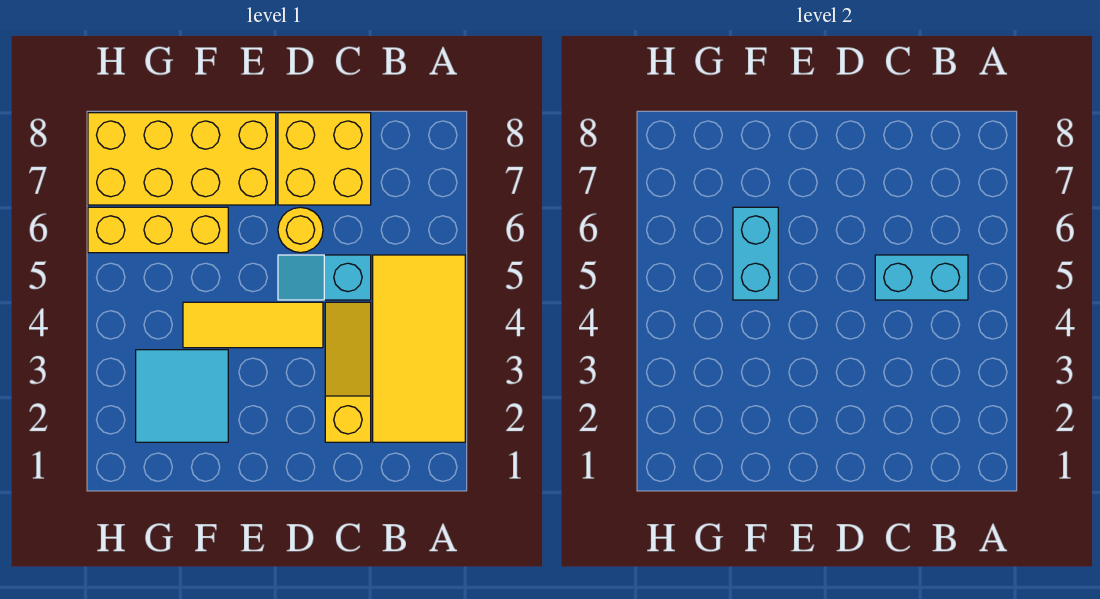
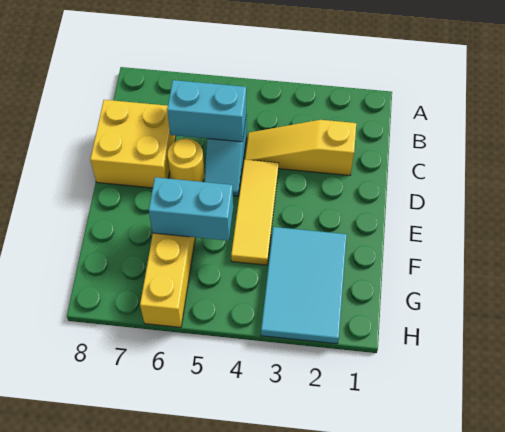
yellow 2x4 tile [373,255,465,442] -> none
cyan 1x2 brick [875,255,968,300] -> cyan 1x2 brick turned to [167,80,246,142]
yellow 2x4 brick [88,113,276,205] -> none
cyan 2x2 tile [136,350,228,442] -> cyan 2x3 tile [261,227,347,344]

